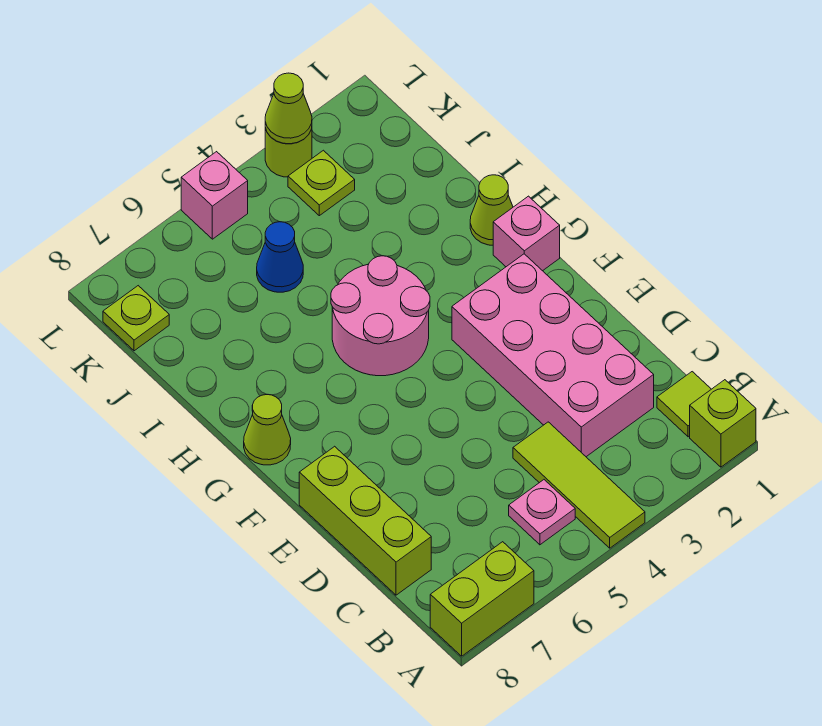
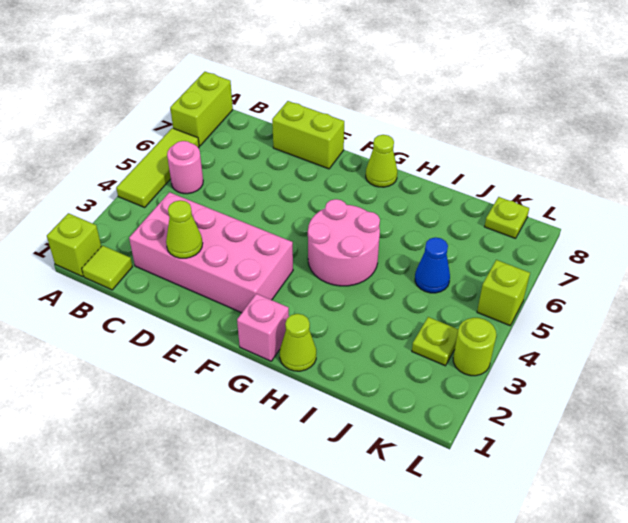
lime 1x3 tile [513,422,645,548] -> lime 1x3 tile turned to [116,128,199,207]
pink 1x1 plate [509,480,575,545] -> pink 1x1 round brick [167,141,203,194]
lime 1x3 brick [299,446,431,595] -> lime 1x2 brick [272,101,344,169]
lime 1x1 cone [265,73,312,144] -> lime 1x1 cone moved to [166,200,203,258]
pink 1x1 brick [181,152,248,239] -> lime 1x1 brick [477,260,530,326]

